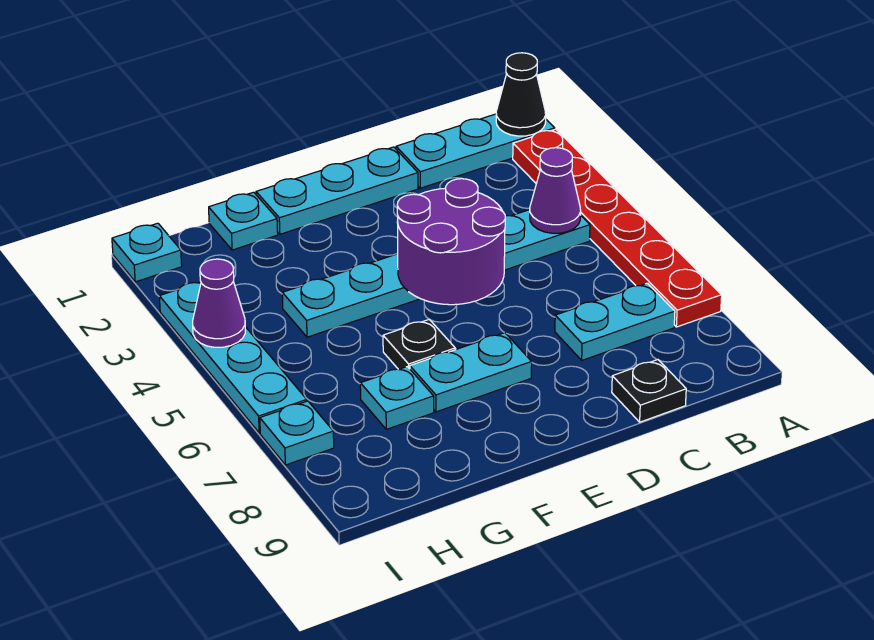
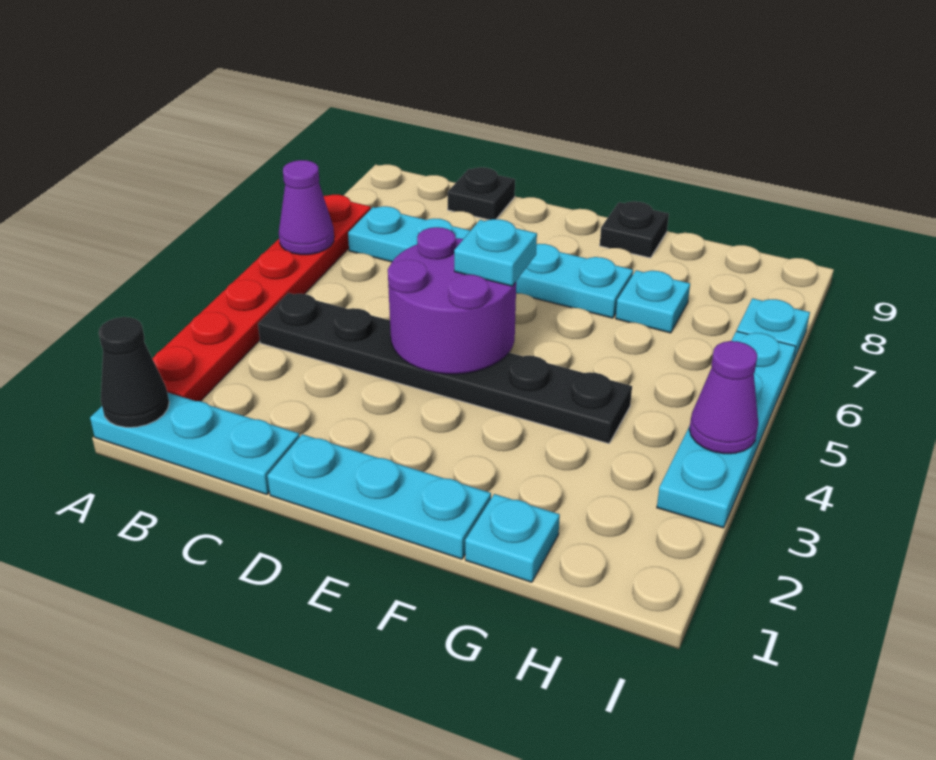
cyan 1x6 plate [282,210,590,337] -> black 1x6 plate [258,293,632,444]
purple 1x1 cone [530,148,581,233] -> purple 1x1 cone moved to [279,160,334,255]
black 1x1 plate [383,319,455,369] -> black 1x1 plate moved to [600,201,669,258]
cyan 1x1 plate [112,223,182,282] -> cyan 1x1 plate moved to [454,219,537,286]

